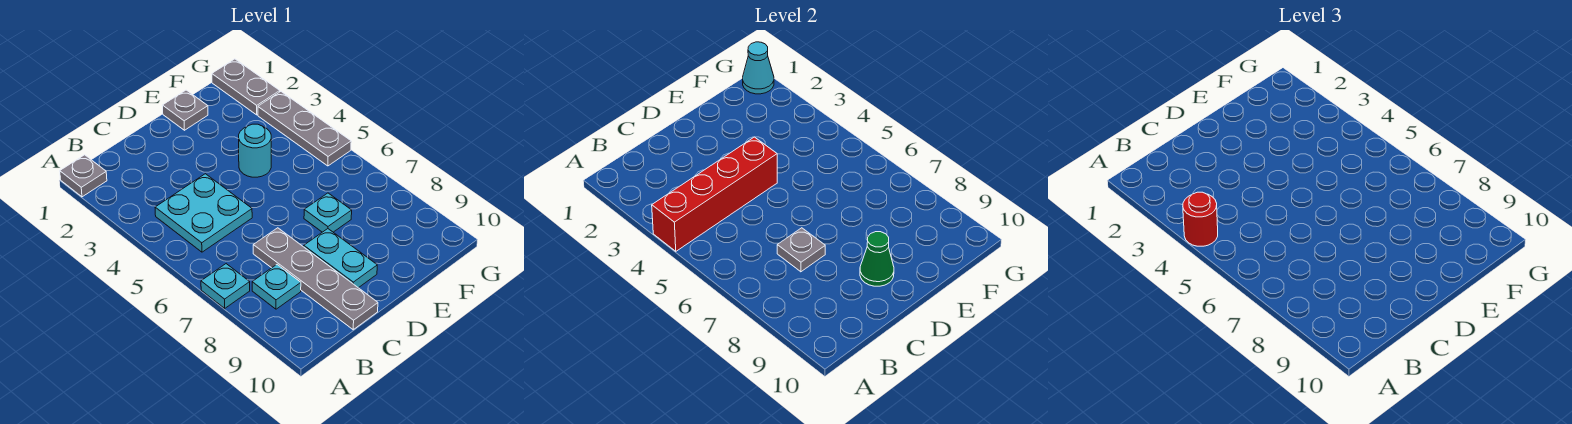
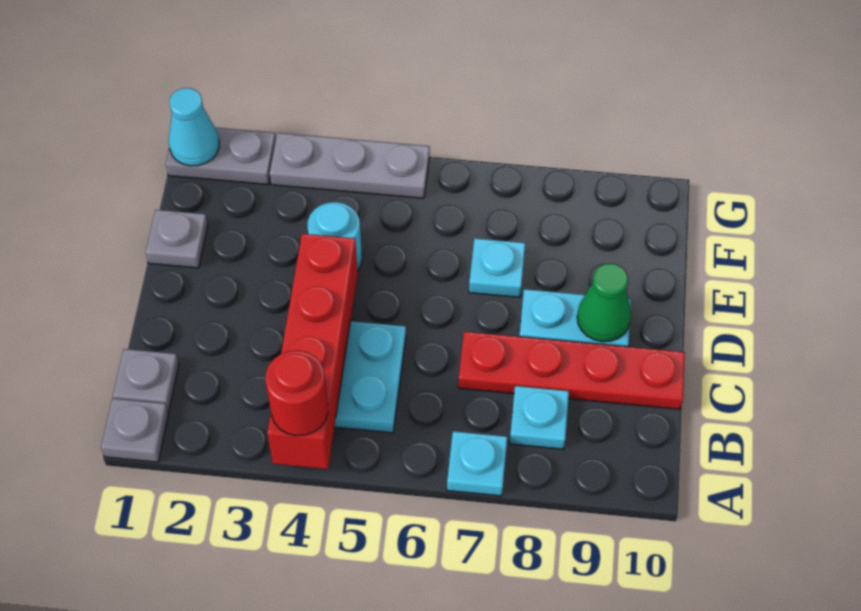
grey 1x4 plate [253,228,378,330] -> red 1x4 plate [458,332,685,409]
grey 1x1 plate [777,228,825,272] -> grey 1x1 plate moved to [113,349,179,411]

